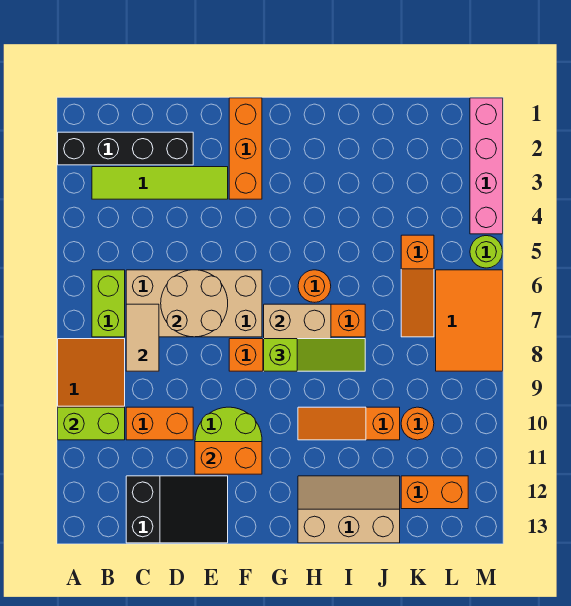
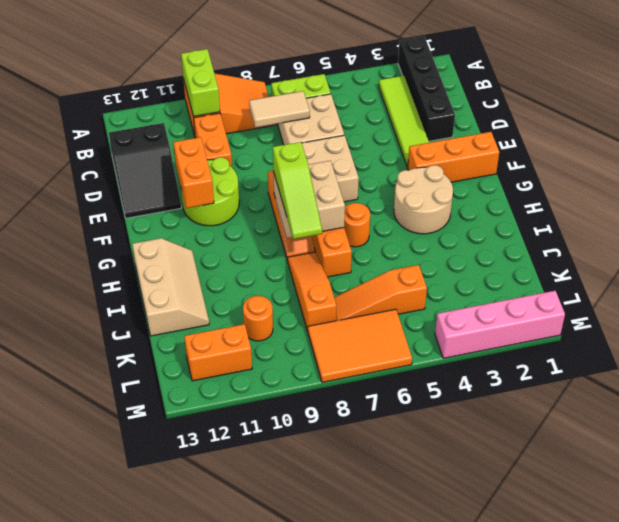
tan 2x2 round brick [161,270,228,337] -> tan 2x2 round brick moved to [394,165,453,234]
orange 1x3 slope [298,407,400,440] -> orange 1x3 slope moved to [287,252,337,331]
orange 1x2 brick [401,476,468,509] -> orange 1x2 brick turned to [184,324,252,381]
lime 1x1 round brick [470,236,503,268] -> none

